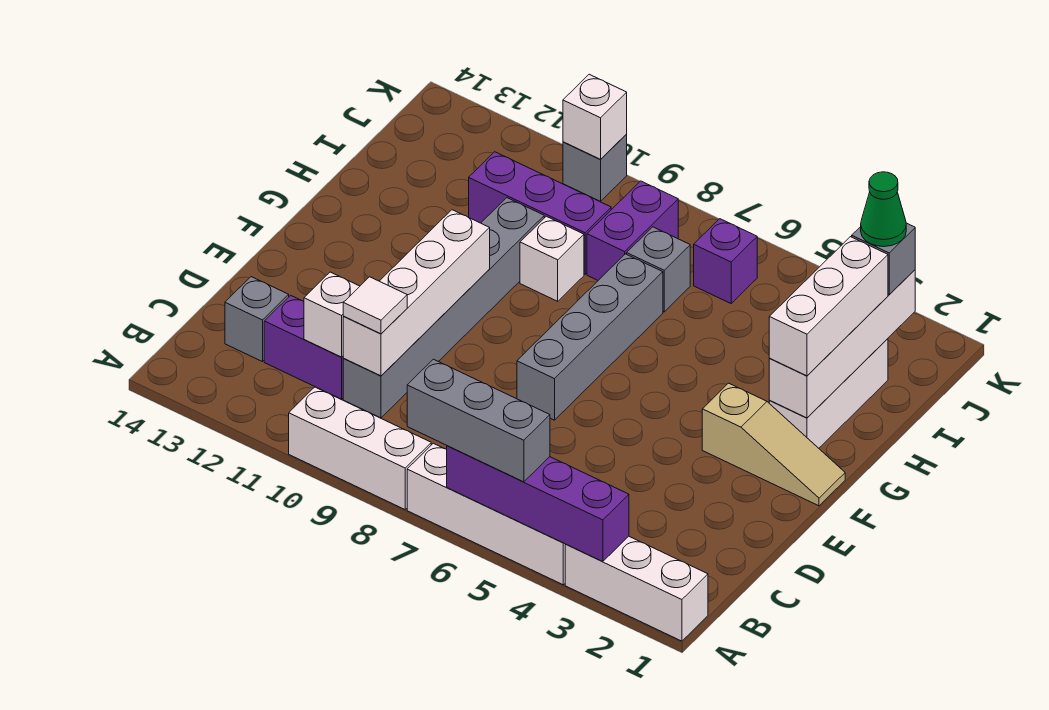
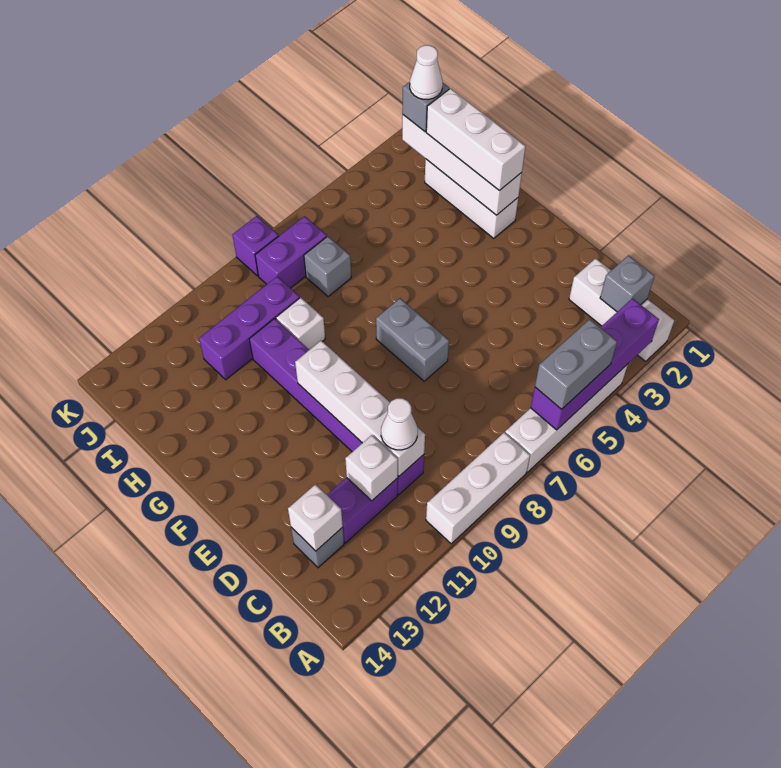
white 1x3 brick [565,536,708,641] -> white 1x3 brick turned to [569,258,674,361]
grey 1x3 brick [407,359,550,482] -> grey 1x2 brick [535,319,617,409]
grey 1x6 brick [343,198,544,418] -> purple 1x6 brick [249,319,424,495]
white 1x1 tile [343,277,407,334] -> white 1x1 cone [381,398,418,450]
grey 1x4 brick [517,254,663,420] -> grey 1x2 brick [376,298,449,381]
tan 1x3 slope [702,383,845,506] -> none
purple 1x2 brick [587,181,678,280] -> purple 1x2 brick turned to [255,216,327,288]
green 1x1 cone [861,172,906,247] -> white 1x1 cone [410,45,443,100]
purple 1x1 brick [694,219,757,303] -> purple 1x1 brick moved to [233,216,278,276]
grey 1x1 brick [563,134,627,201] -> grey 1x1 brick moved to [600,256,654,312]
white 1x1 brick [563,74,627,160] -> white 1x1 brick moved to [288,484,343,551]

